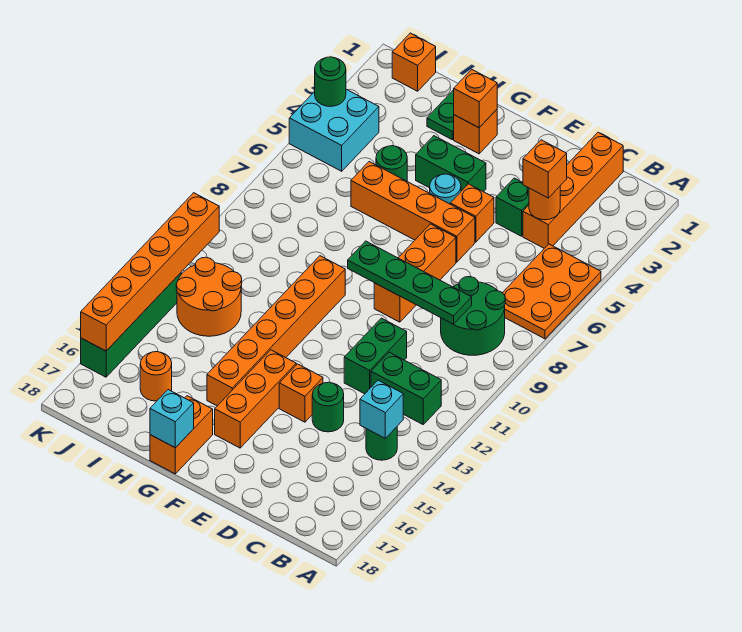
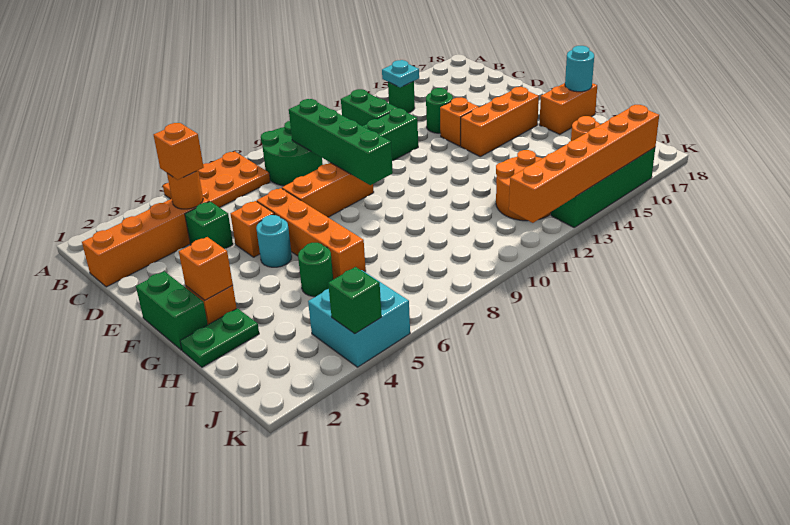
cyan 1x1 brick [360,380,403,438] -> cyan 1x1 plate [382,60,419,87]
green 1x4 plate [348,241,472,324] -> green 1x4 brick [289,99,393,185]
green 1x2 brick [416,136,486,192] -> green 1x2 brick moved to [136,271,208,350]
orange 1x6 brick [207,256,345,406] -> none
cyan 1x1 brick [150,390,194,448] -> cyan 1x1 round brick [565,46,594,92]
orange 1x1 brick [392,33,436,91] -> none
green 1x1 round brick [315,57,346,107] -> green 1x1 brick [328,267,382,334]

